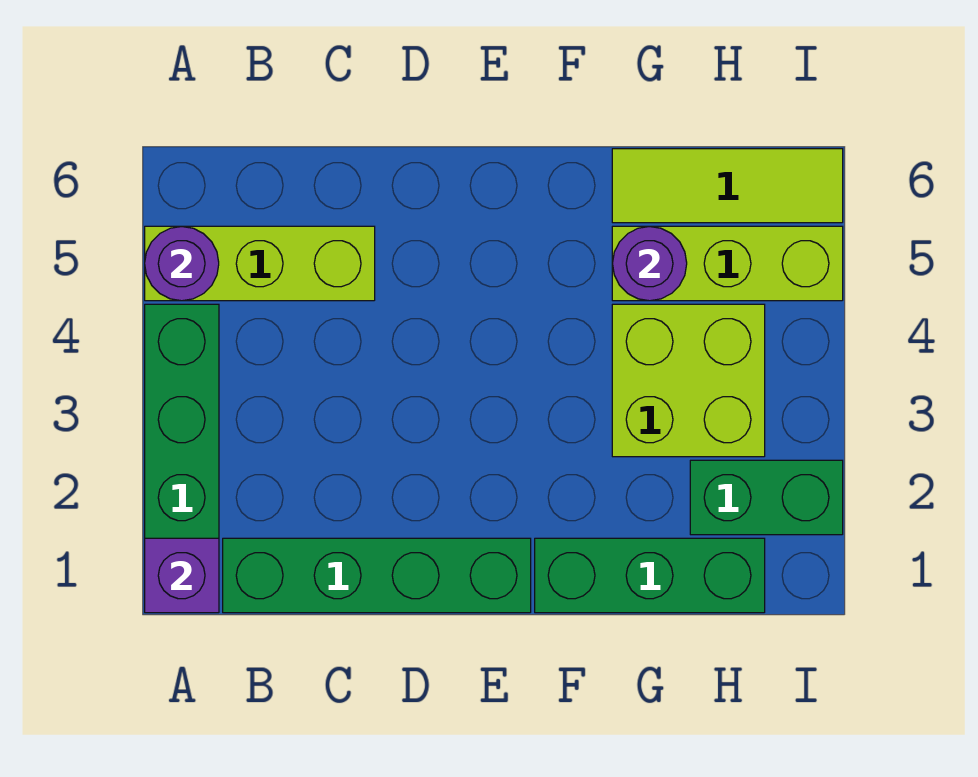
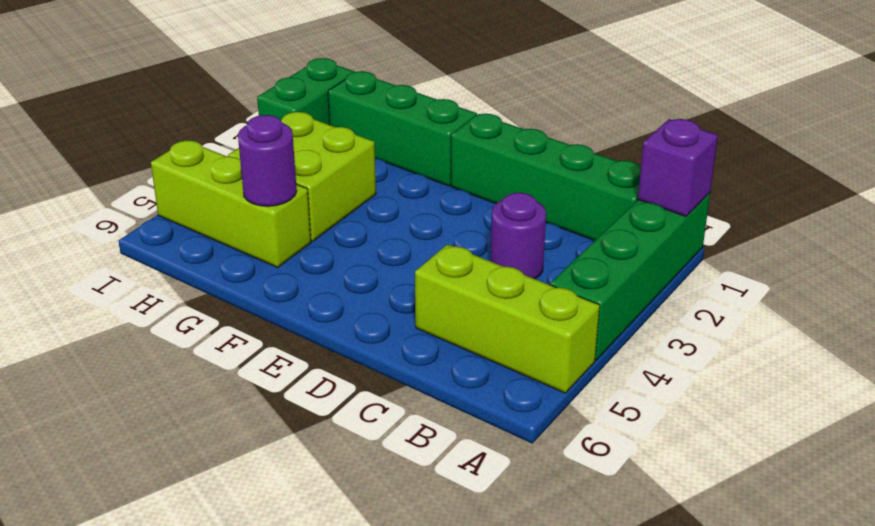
purple 1x1 round brick [145,227,219,301] -> purple 1x1 round brick moved to [491,193,546,279]
lime 1x3 tile [612,149,843,223] -> none
green 1x2 brick [690,460,843,535] -> green 1x2 brick turned to [257,58,355,125]

